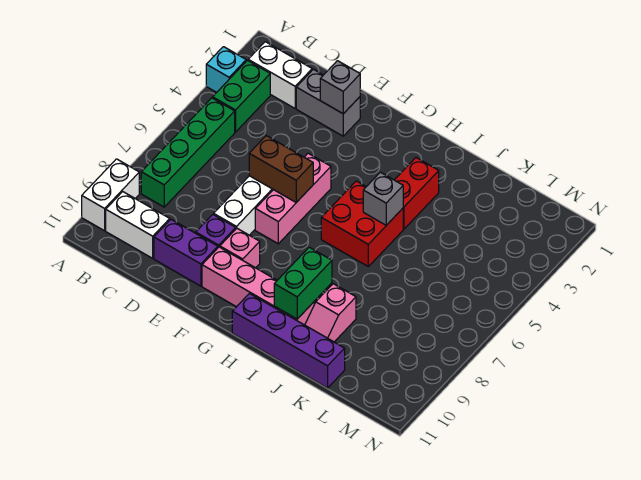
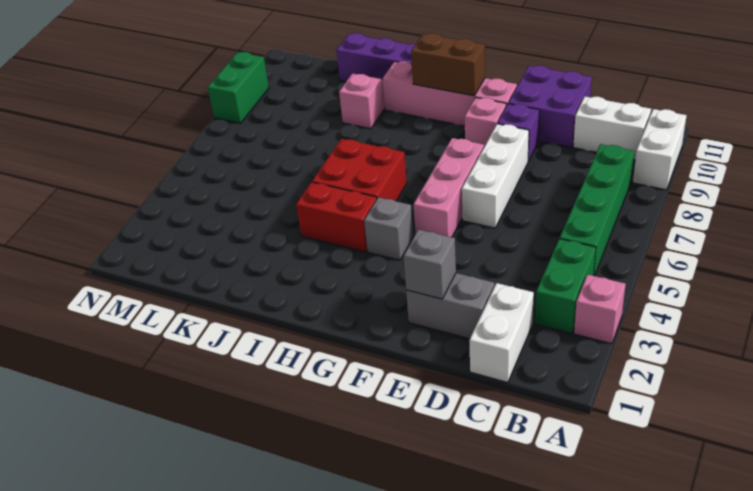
cyan 1x1 brick [206,47,246,92] -> pink 1x1 brick [574,274,626,344]
white 1x2 brick [248,42,312,108] -> white 1x2 brick turned to [469,283,534,383]
purple 1x2 brick [154,220,218,286] -> purple 2x2 brick [509,66,592,147]
brown 1x2 brick [249,136,313,202] -> brown 1x2 brick moved to [411,33,485,96]
red 1x2 brick [395,158,439,229] -> red 1x2 brick turned to [296,182,377,252]
grey 1x1 brick [363,172,403,225] -> grey 1x1 brick moved to [364,197,413,260]
green 1x2 brick [274,247,332,319] -> green 1x2 brick moved to [208,52,269,123]

